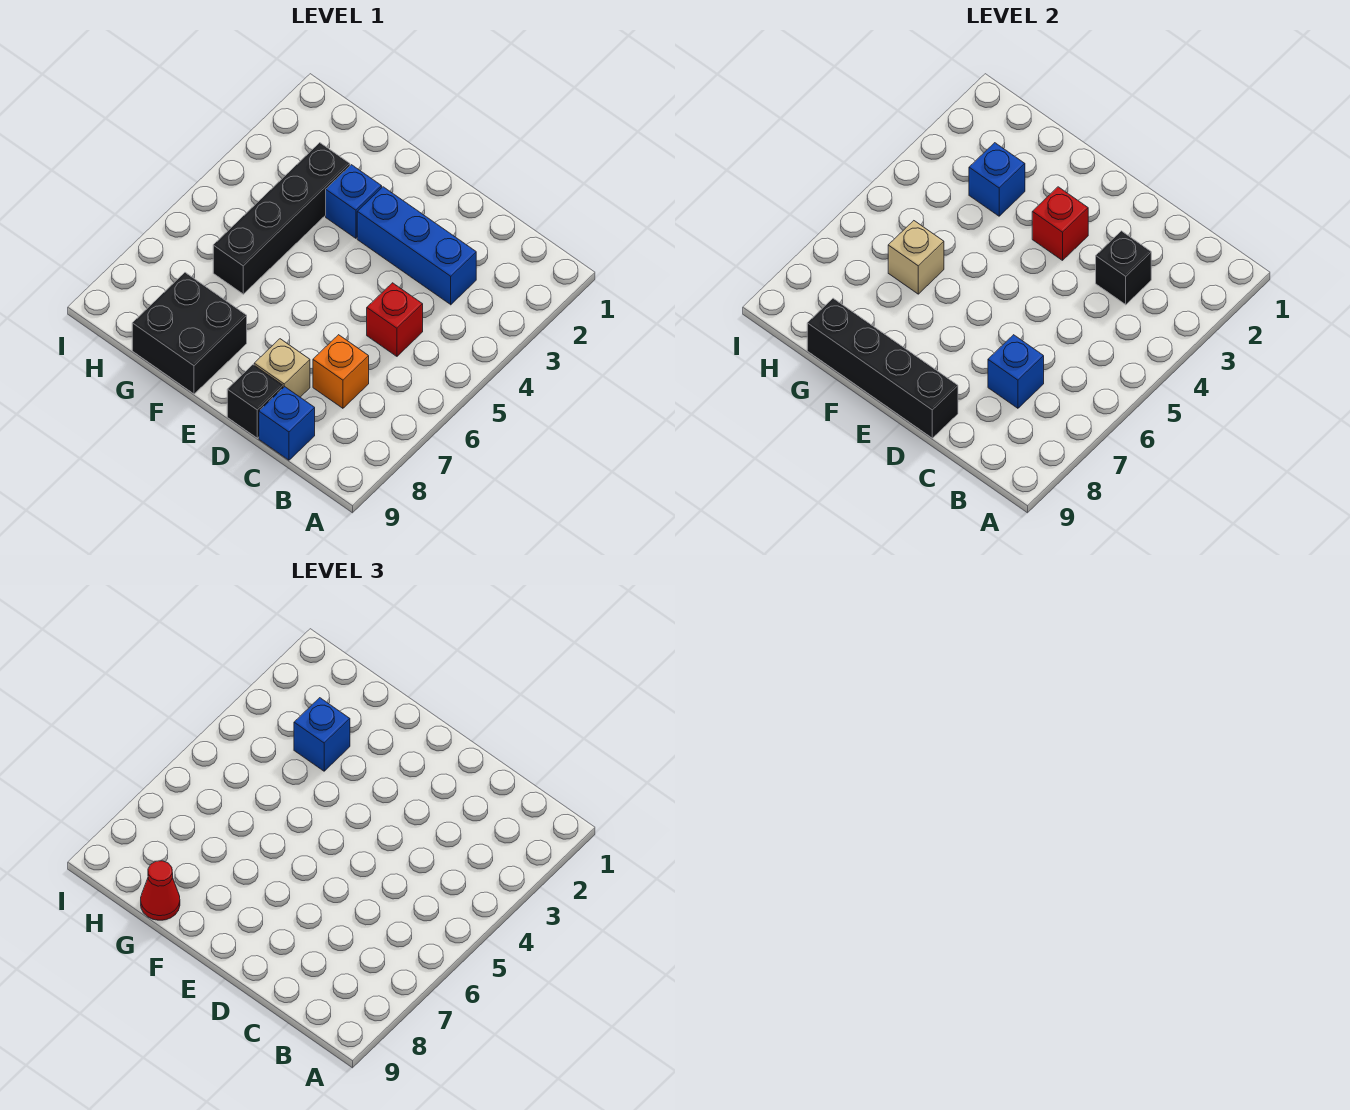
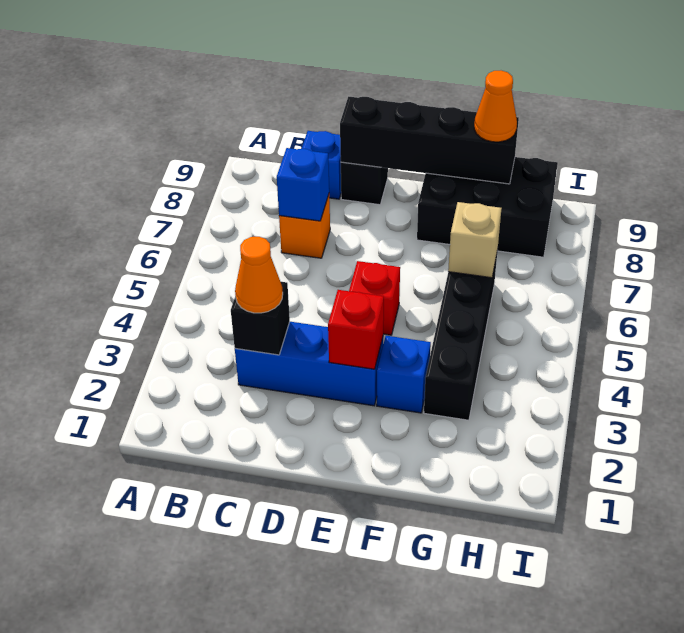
none -> orange 1x1 cone [235,237,283,313]
red 1x1 brick [367,283,423,356] -> red 1x1 brick moved to [349,261,400,335]
tan 1x1 brick [254,339,310,397] -> none
black 2x2 brick [132,273,247,394] -> black 2x3 brick [417,157,558,257]
blue 1x1 brick [969,143,1025,216] -> none
blue 1x1 brick [294,698,350,771] -> none
red 1x1 cone [141,861,180,920] -> orange 1x1 cone [474,71,517,142]

